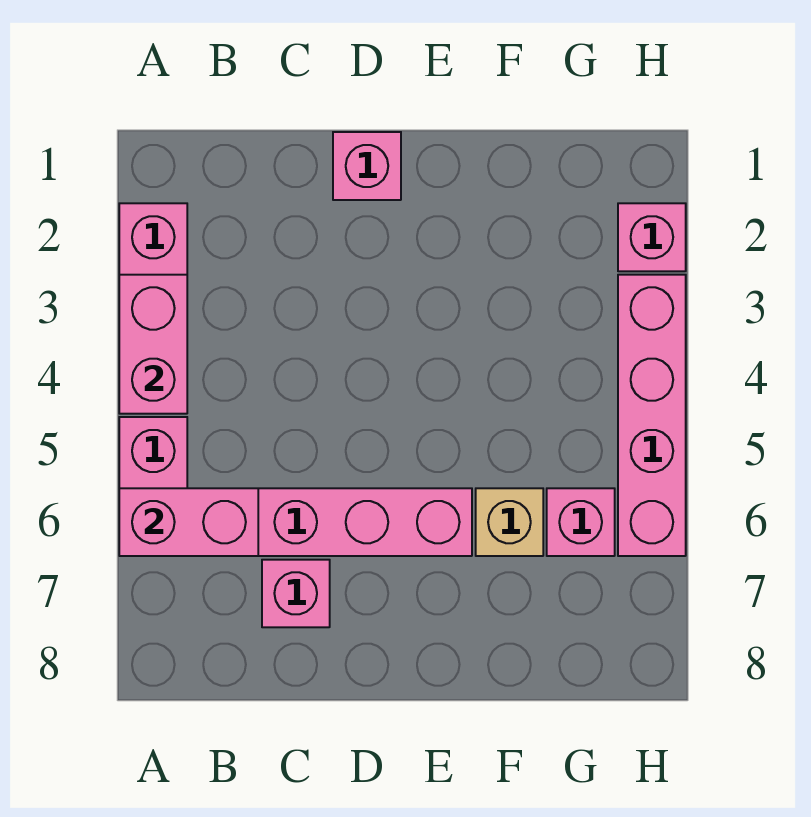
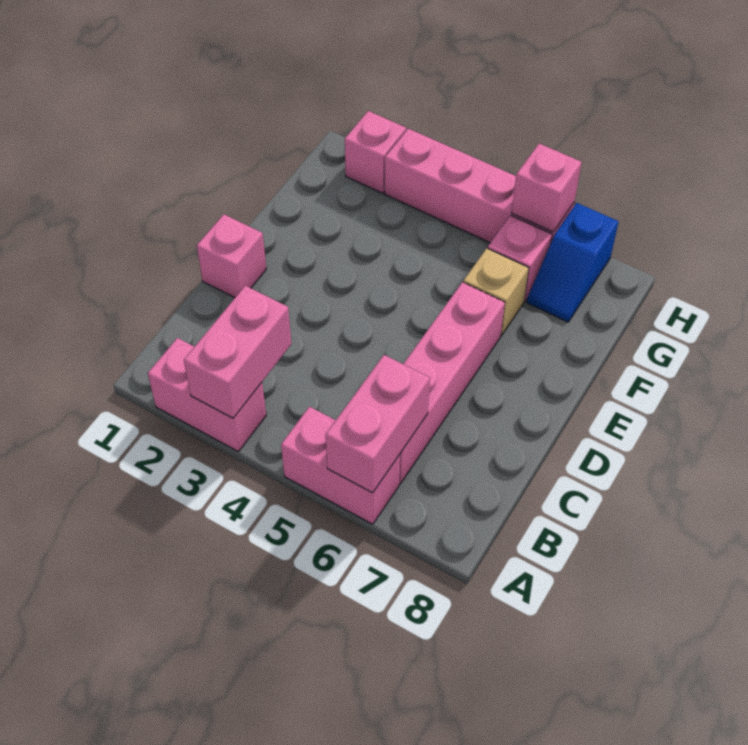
pink 1x2 brick [119,275,187,414] -> pink 1x2 brick turned to [184,286,291,418]
pink 1x1 brick [262,560,330,627] -> pink 1x1 brick moved to [512,144,582,232]
none -> blue 1x2 slope [527,203,619,322]

